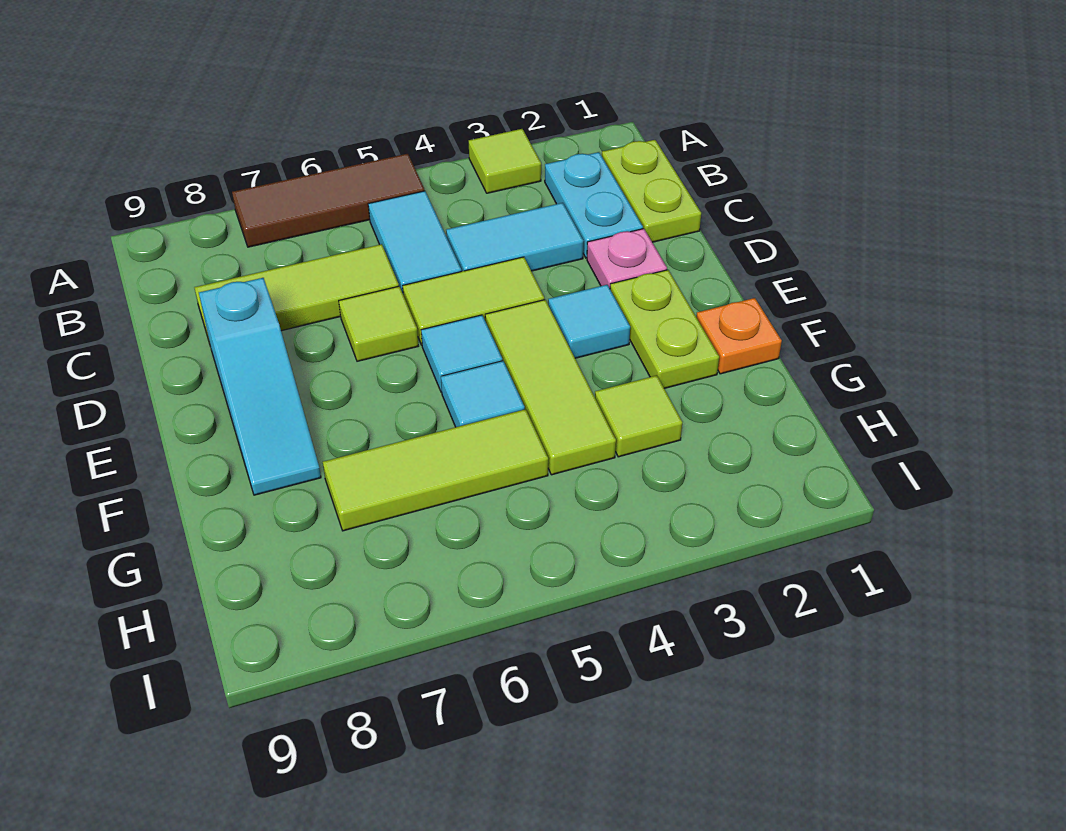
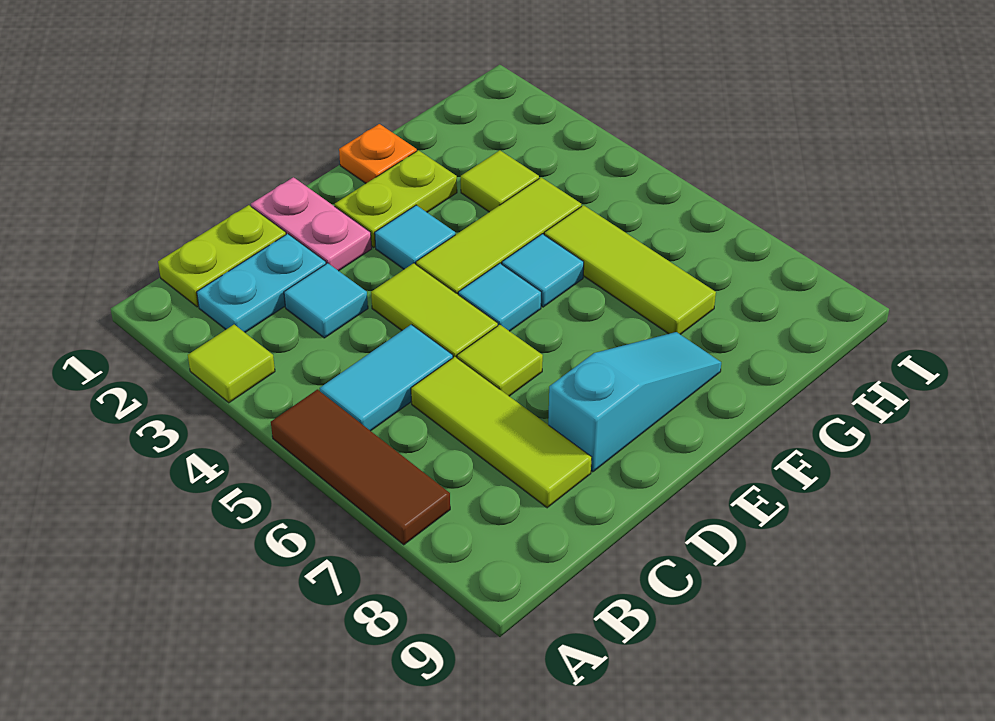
cyan 1x2 tile [446,203,583,271] -> cyan 1x1 tile [284,263,368,338]
pink 1x1 plate [587,229,667,288] -> pink 1x2 plate [251,177,372,271]

